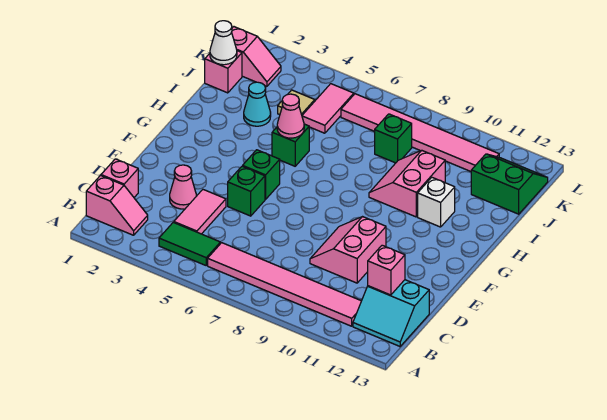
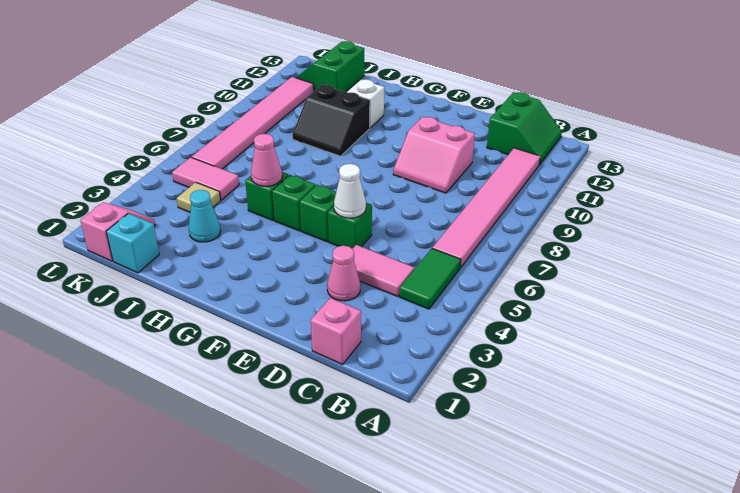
pink 1x2 slope [86,176,148,235] -> none
cyan 2x2 slope [353,280,429,346] -> green 2x2 slope [487,92,562,165]
pink 1x1 brick [368,245,405,295] -> none
pink 2x2 slope [369,151,445,217] -> black 2x2 slope [292,85,370,156]
pink 1x1 brick [205,51,242,93] -> cyan 1x1 brick [106,213,159,273]
white 1x1 cone [210,21,237,65] -> white 1x1 cone moved to [334,164,366,218]
green 1x1 brick [375,114,412,163] -> green 1x1 brick moved to [272,175,316,231]

